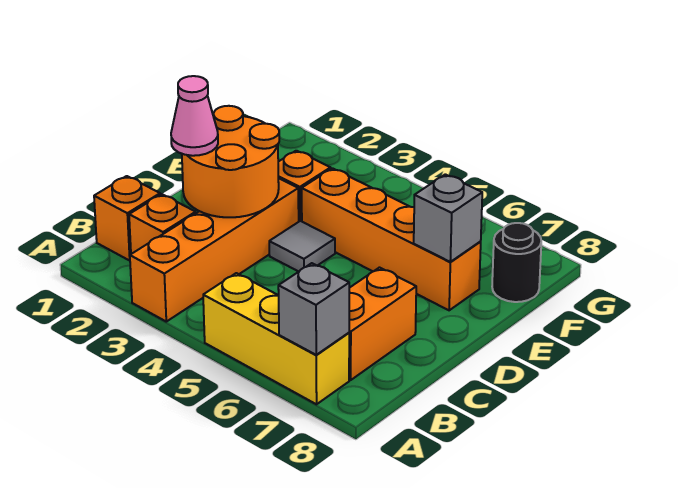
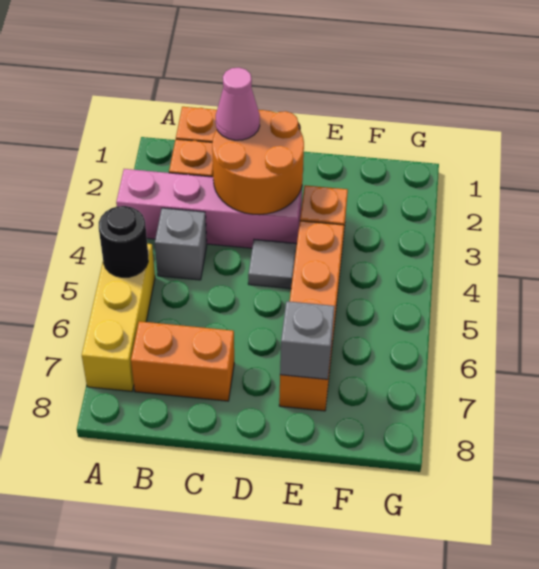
orange 1x4 brick [130,178,299,322] -> pink 1x4 brick [116,169,302,248]
grey 1x1 brick [278,263,349,355] -> grey 1x1 brick moved to [155,208,207,280]
black 1x1 round brick [492,223,541,302] -> black 1x1 round brick moved to [99,206,148,277]

